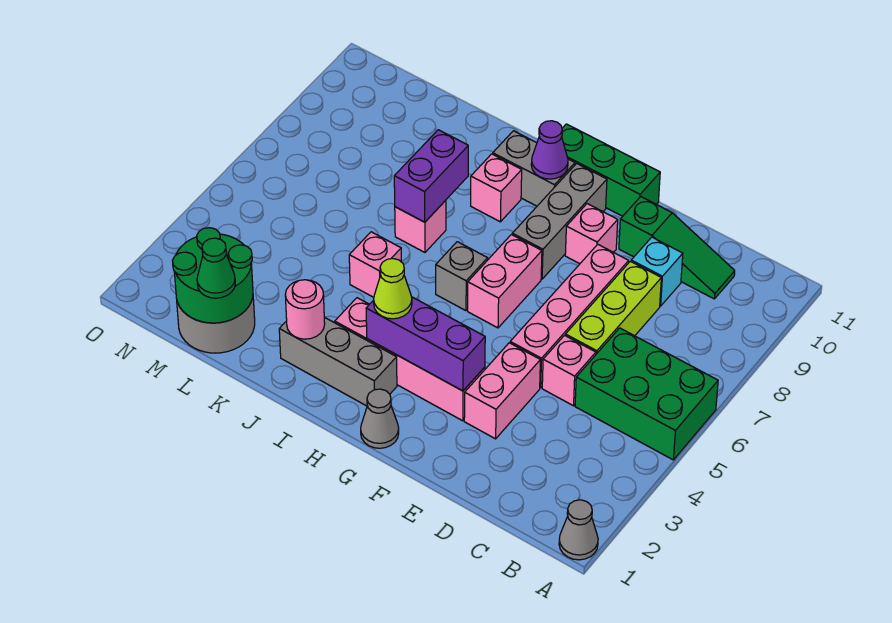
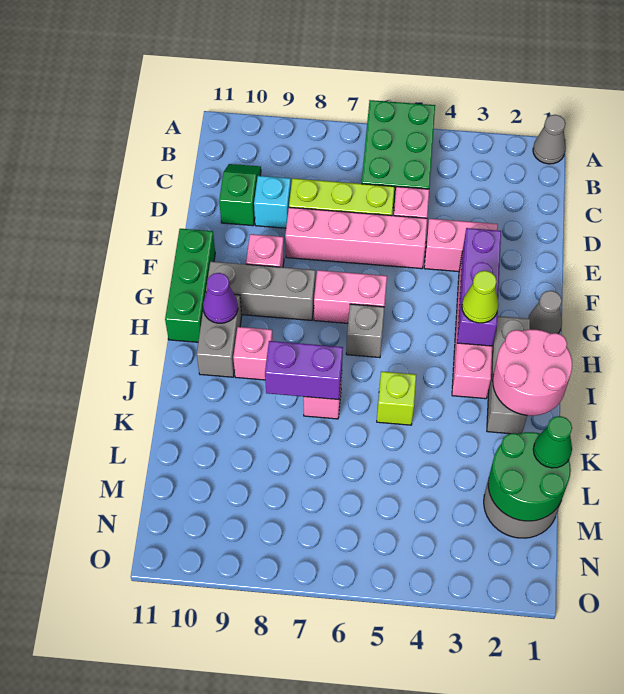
green 1x3 slope [619,197,735,299] -> green 1x2 slope [219,164,261,226]
pink 1x1 round brick [285,280,325,339] -> pink 2x2 round brick [493,329,572,416]
pink 1x1 brick [349,232,401,297] -> lime 1x1 brick [377,371,416,425]

